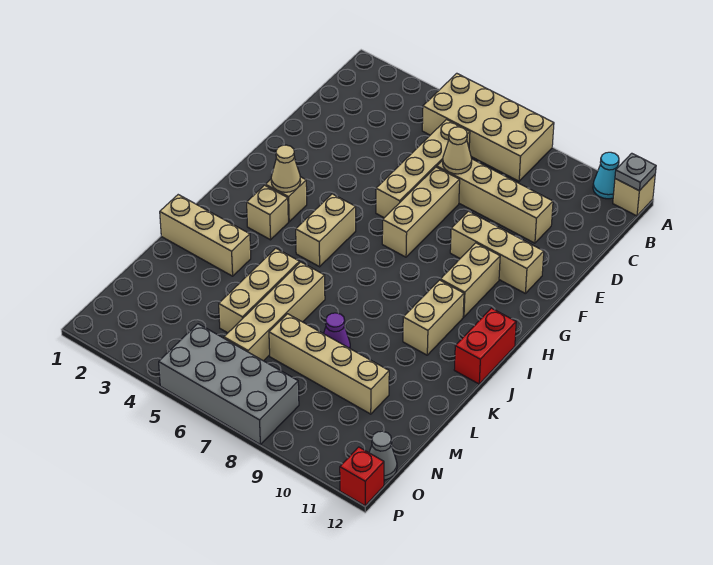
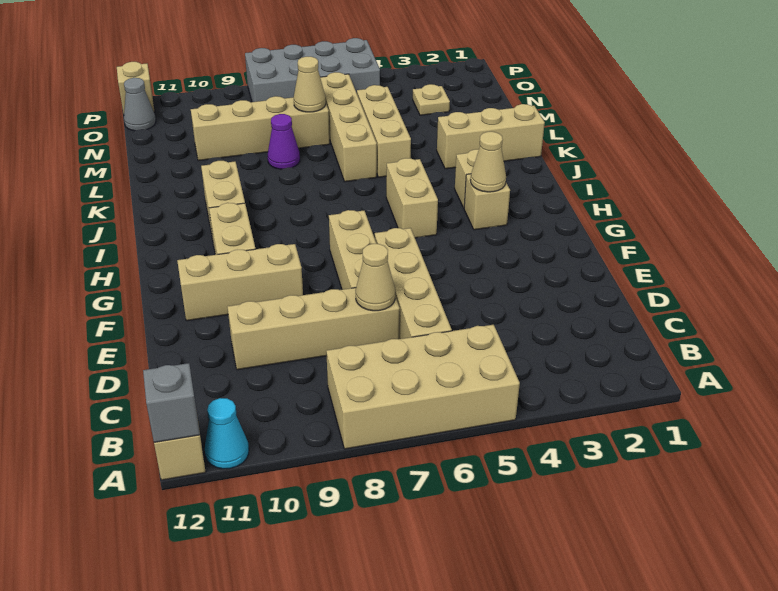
grey 1x1 plate [615,153,656,190] -> grey 1x1 brick [143,363,200,442]
red 1x2 brick [454,308,516,384] -> none
none -> tan 1x1 cone [294,57,326,112]
none -> tan 1x1 plate [413,84,450,115]
red 1x1 brick [340,447,384,506] -> tan 1x1 brick [117,62,155,114]

